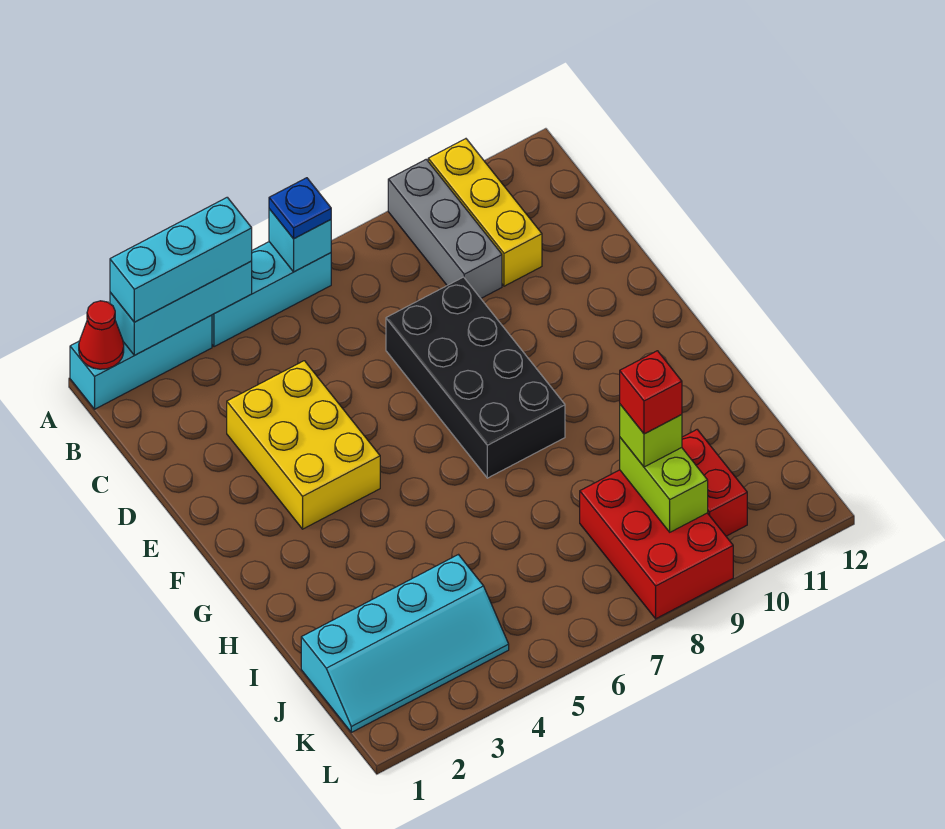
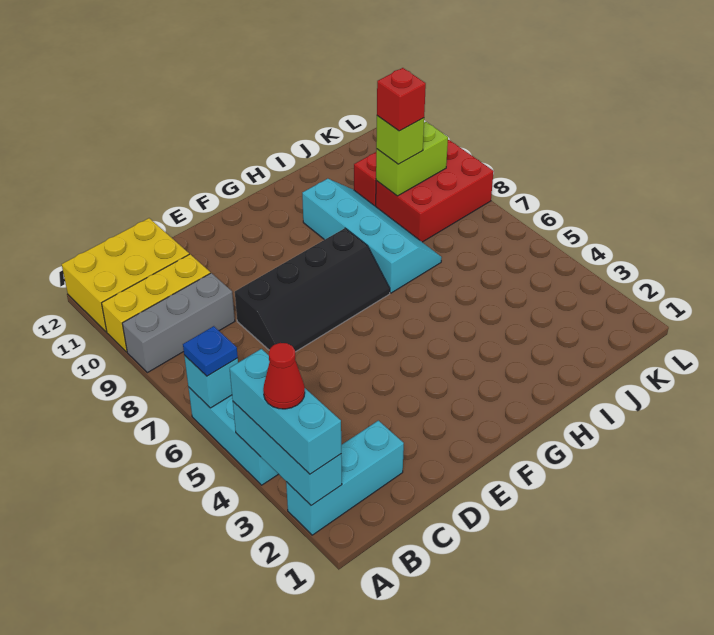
cyan 1x3 brick [70,315,212,409] -> cyan 1x3 brick turned to [286,420,404,535]
red 1x1 cone [79,301,124,369] -> red 1x1 cone moved to [263,343,305,409]
yellow 2x3 brick [227,361,380,529] -> yellow 2x3 brick moved to [62,218,189,332]
black 2x4 brick [386,277,565,478] -> black 2x4 slope [235,228,390,352]
cyan 2x4 slope [301,555,509,732] -> cyan 2x4 slope moved to [302,179,442,293]

